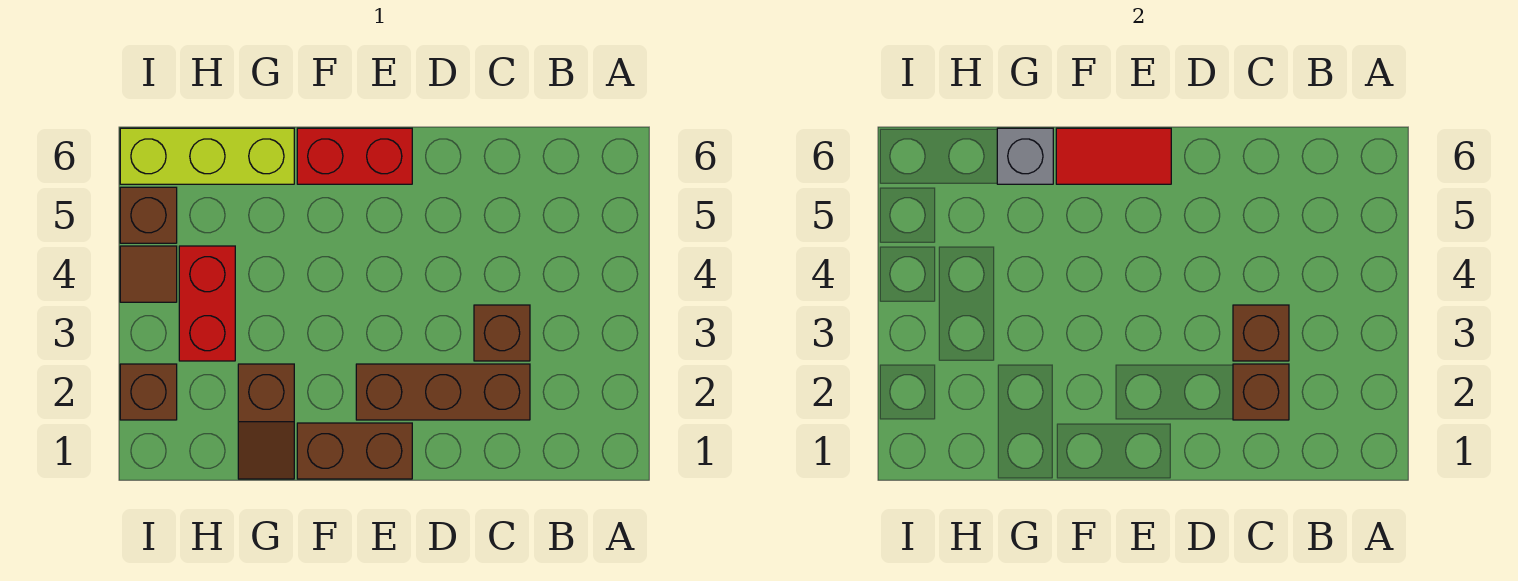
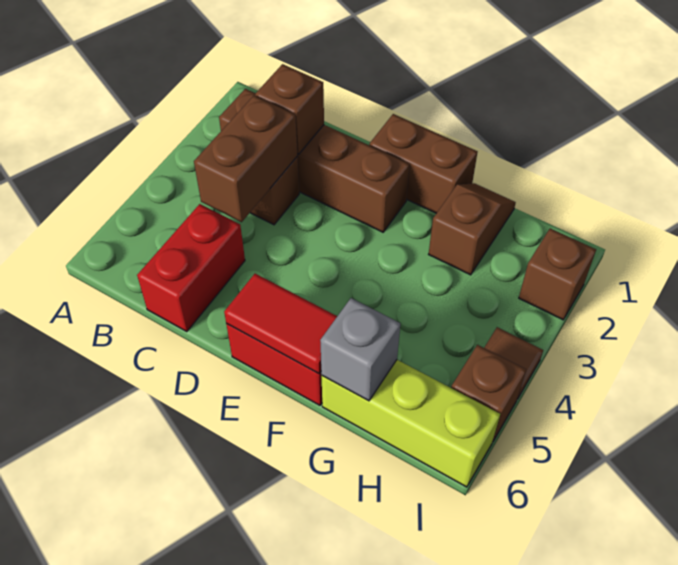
brown 1x3 brick [356,364,530,420] -> brown 1x4 brick [219,89,410,232]
brown 1x1 brick [1233,305,1289,361] -> brown 1x2 brick [194,96,297,222]
red 1x2 brick [179,246,235,361] -> red 1x2 brick moved to [137,204,245,332]

